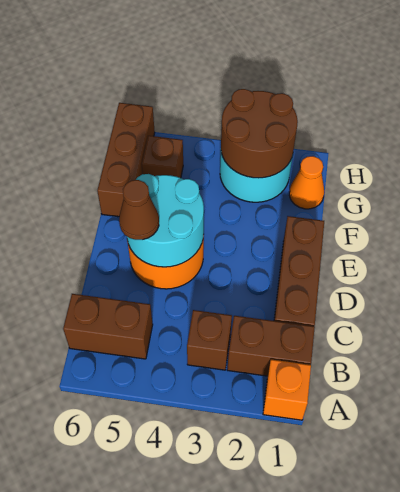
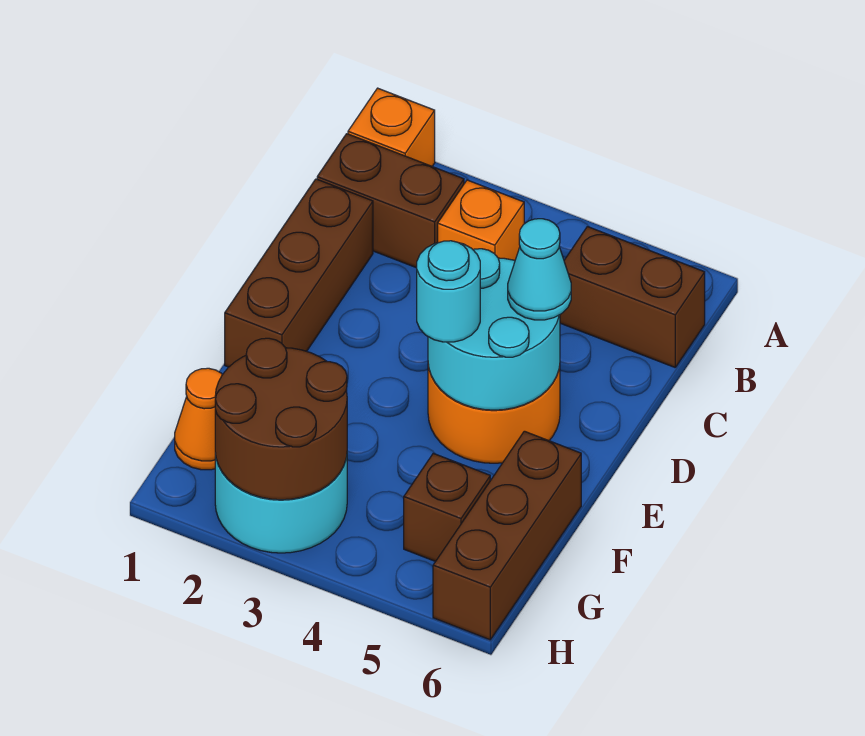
brown 1x1 brick [187,310,232,370] -> orange 1x1 brick [438,180,524,260]
brown 1x1 cone [119,180,159,240] -> cyan 1x1 cone [508,219,571,320]
none -> cyan 1x1 round brick [417,241,480,342]

